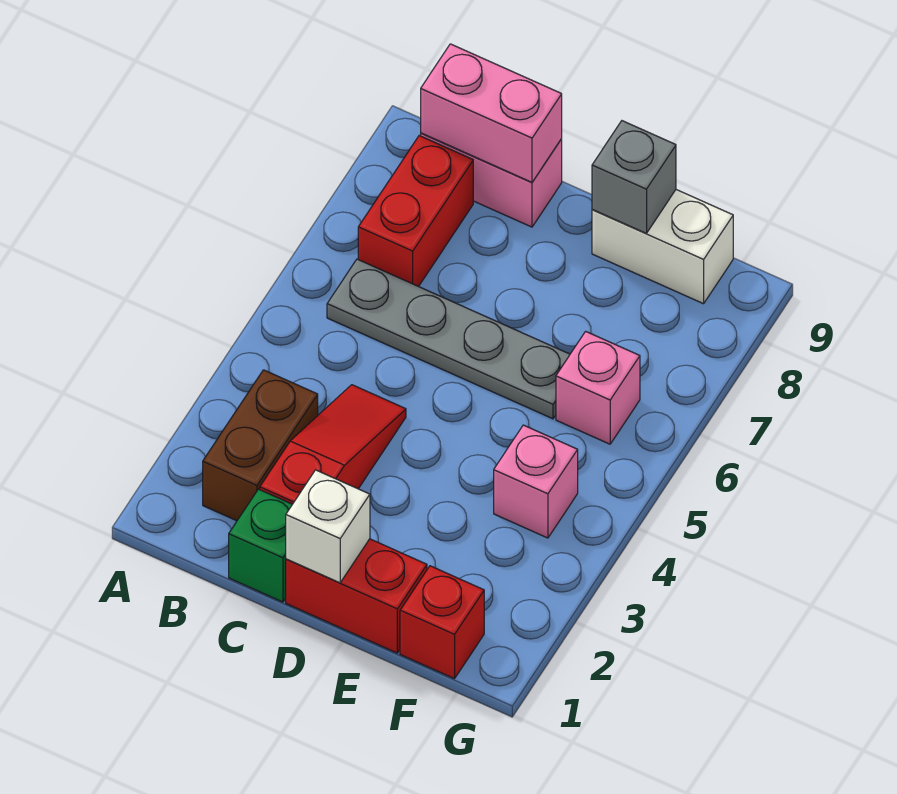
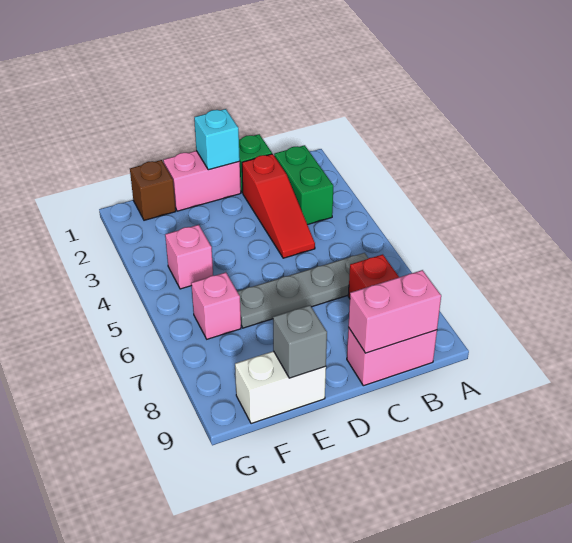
brown 1x2 brick [203,370,318,521] -> green 1x2 brick [274,145,333,225]
red 1x2 brick [286,539,427,653] -> pink 1x2 brick [163,151,241,211]
white 1x1 brick [286,470,370,583] -> cyan 1x1 brick [194,109,240,170]
red 1x1 brick [400,566,484,679] -> brown 1x1 brick [130,160,176,220]

